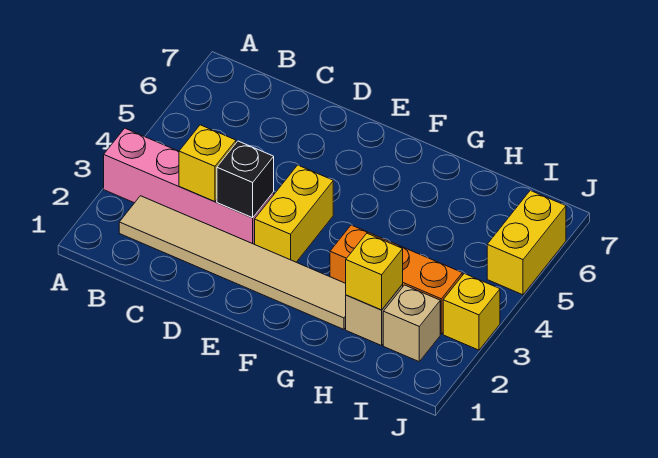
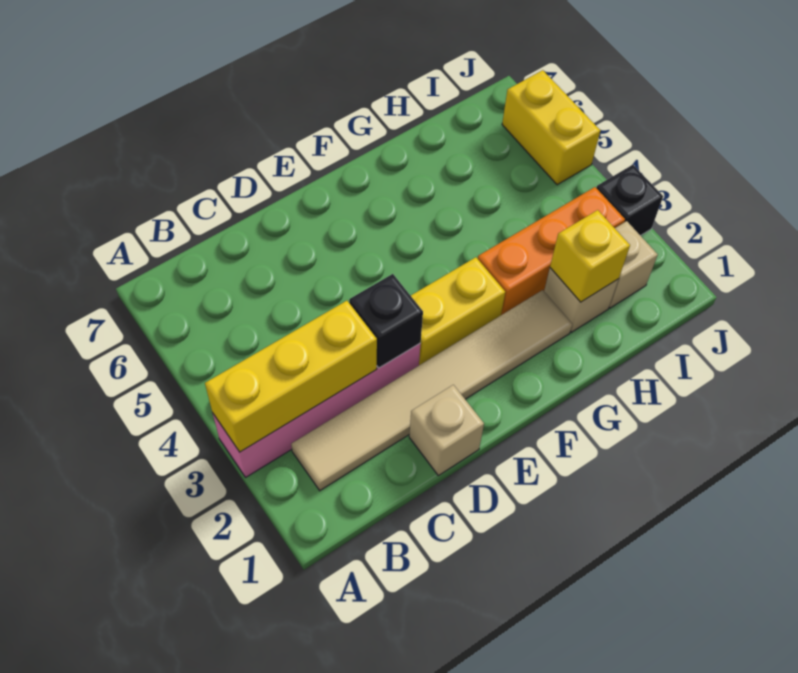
yellow 1x1 brick [179,125,236,202] -> yellow 1x3 brick [205,301,377,452]
none -> tan 1x1 brick [409,385,484,476]
yellow 1x2 brick [255,165,333,262] -> yellow 1x2 brick turned to [411,257,505,365]
yellow 1x1 brick [443,274,500,350] -> black 1x1 brick [596,165,663,236]

